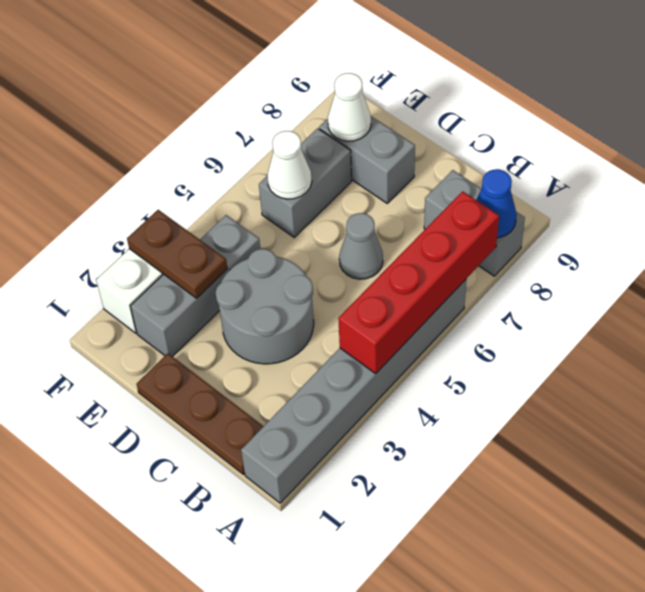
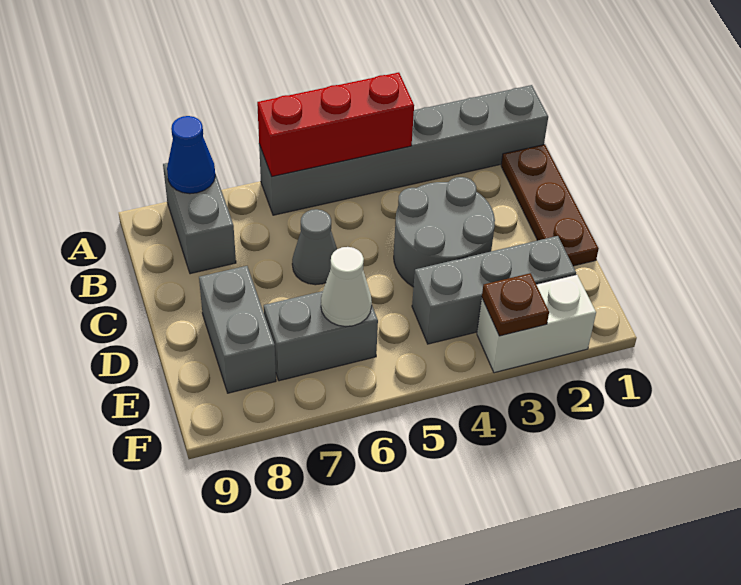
red 1x4 brick [338,191,499,374] -> red 1x3 brick [257,72,414,176]
brown 1x2 plate [127,210,227,298] -> brown 1x1 plate [482,273,549,336]
white 1x1 cone [328,73,371,141] -> none

